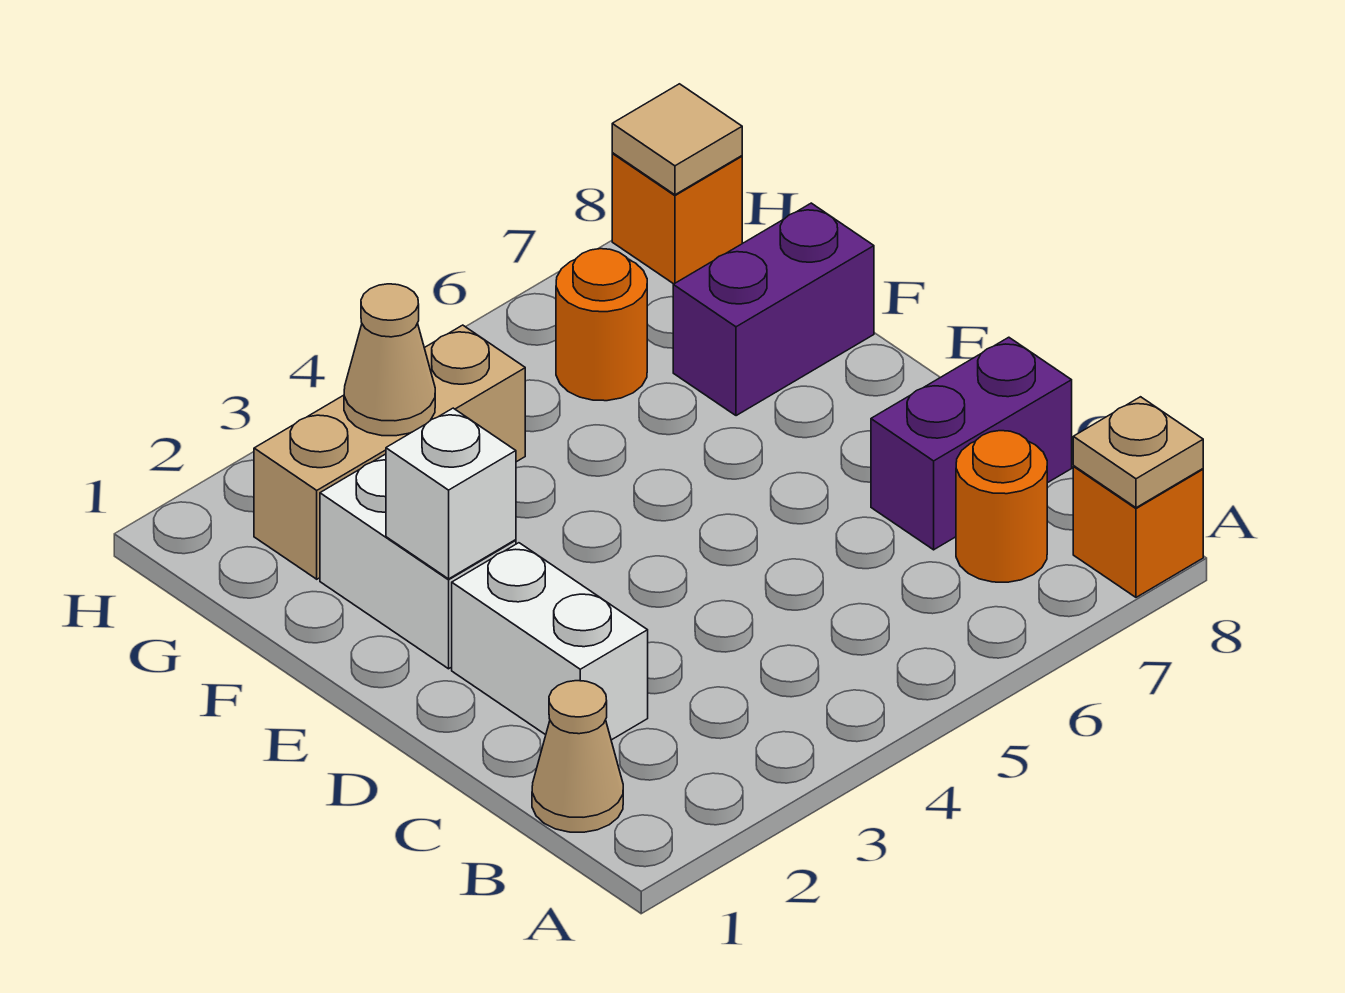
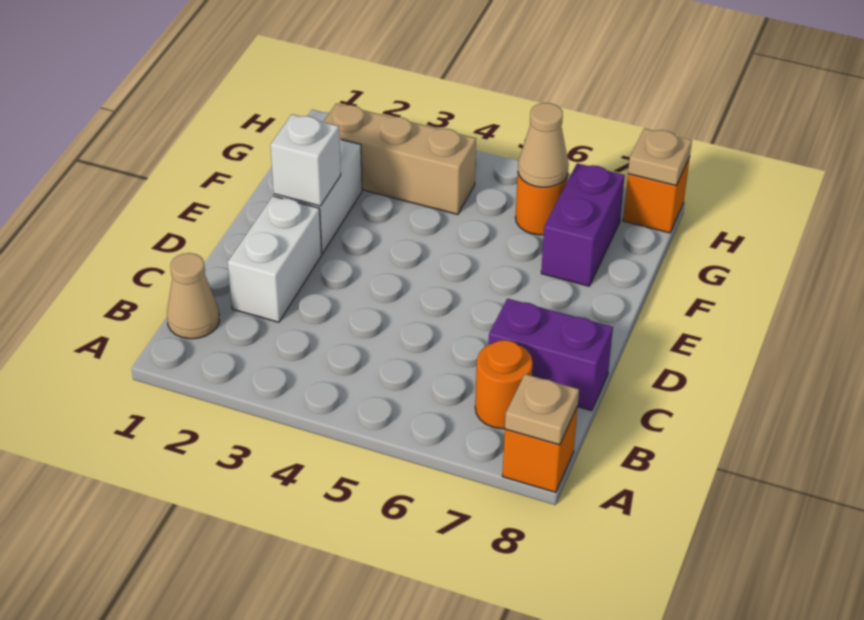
purple 1x2 brick [673,203,874,416] -> purple 1x2 brick turned to [541,163,625,286]
tan 1x1 cone [344,284,435,436] -> tan 1x1 cone moved to [518,103,569,187]
tan 1x1 tile [612,84,742,195] -> tan 1x1 plate [628,128,692,185]

